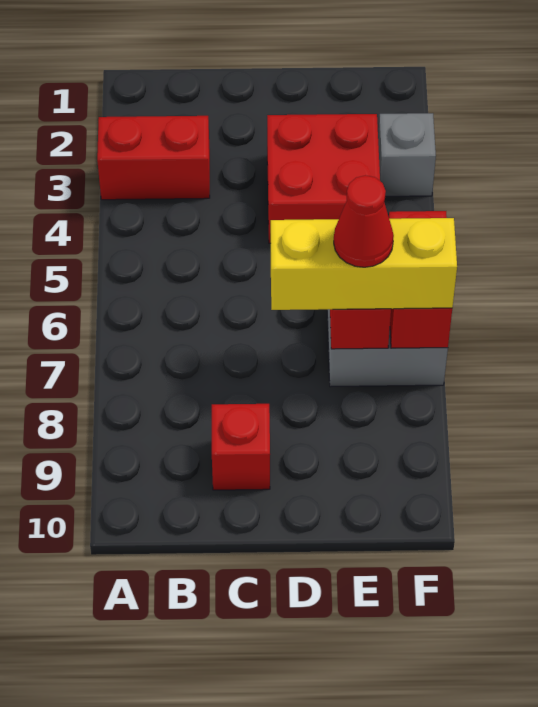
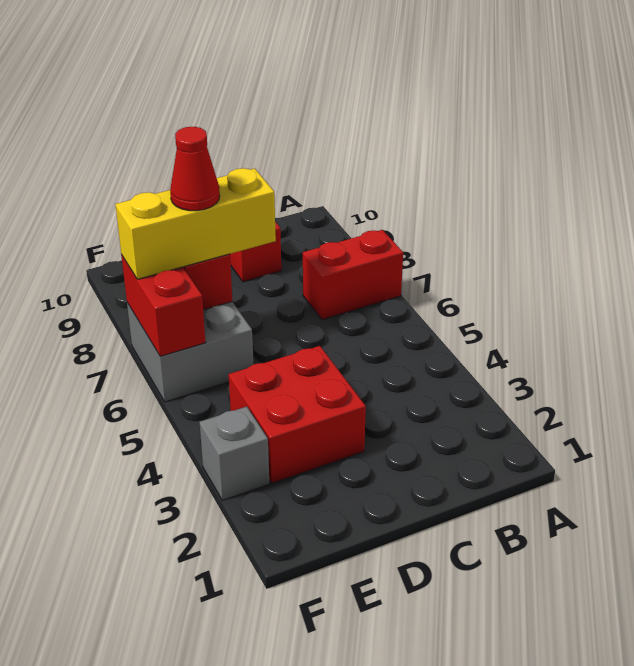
red 1x2 brick [97,116,210,200] -> red 1x2 brick moved to [303,230,403,320]

